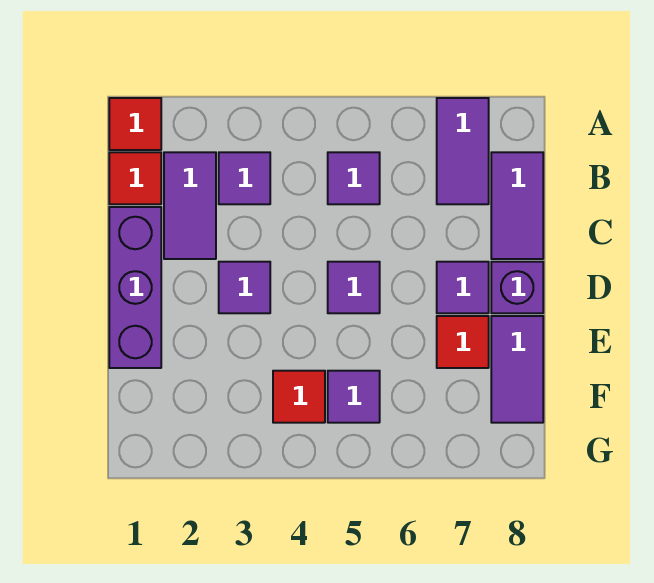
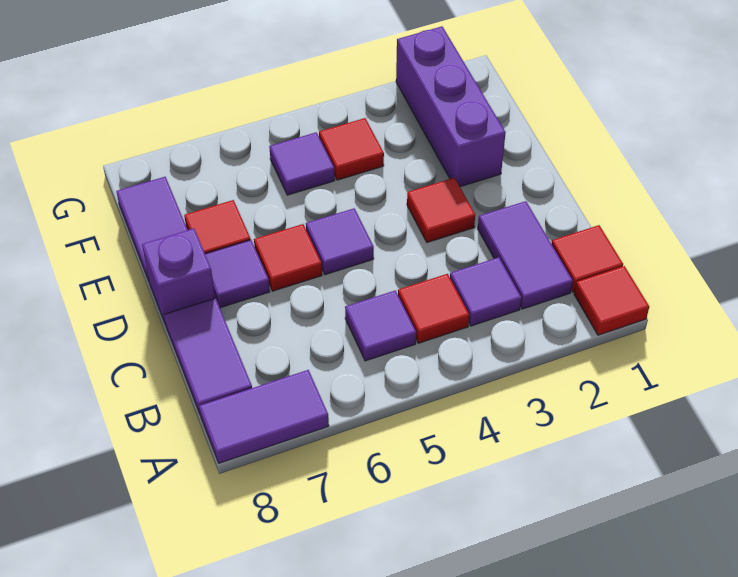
purple 1x2 tile [437,98,489,204] -> purple 1x2 tile turned to [199,370,329,463]
none -> red 1x1 tile [398,274,469,343]
purple 1x3 brick [109,207,161,368] -> purple 1x3 brick moved to [396,26,506,187]
purple 1x1 tile [219,262,270,313] -> red 1x1 tile [407,178,475,243]
none -> red 1x1 tile [254,224,322,291]

